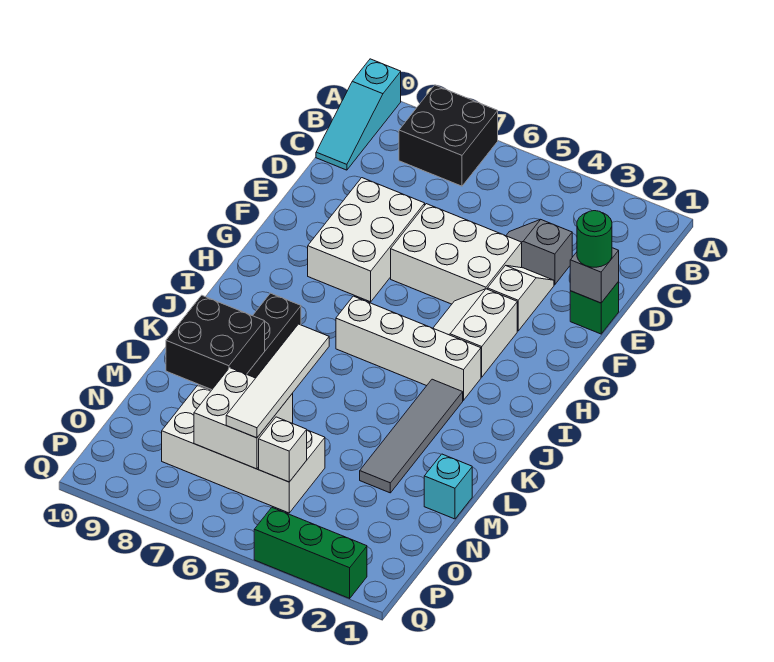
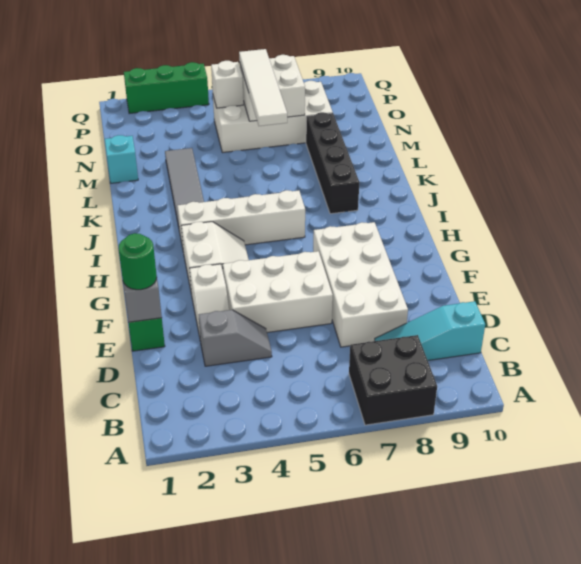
cyan 1x3 slope [316,59,401,170] -> cyan 1x3 slope turned to [375,301,485,360]
white 2x3 brick [308,178,425,302] -> white 2x4 brick [313,222,408,347]
black 2x2 brick [166,295,265,390] -> none

